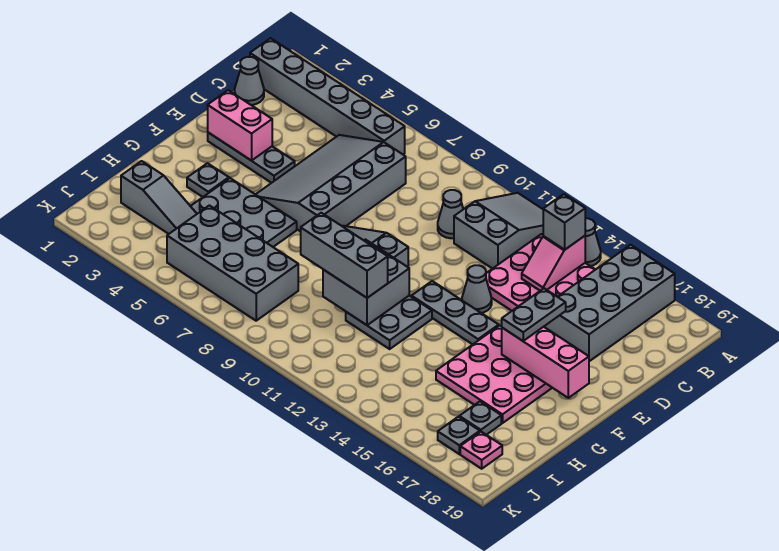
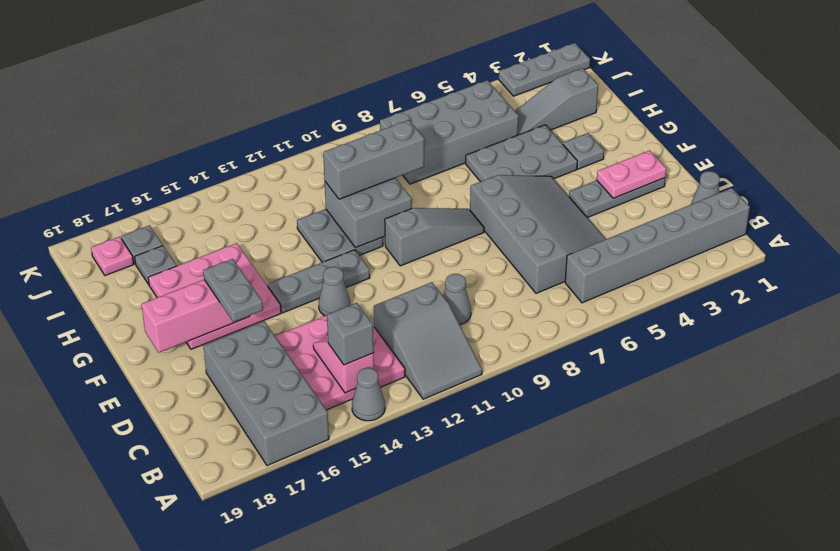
pink 1x2 brick [208,90,272,161] -> pink 1x2 plate [597,150,666,198]
none -> grey 1x3 plate [499,43,590,96]

